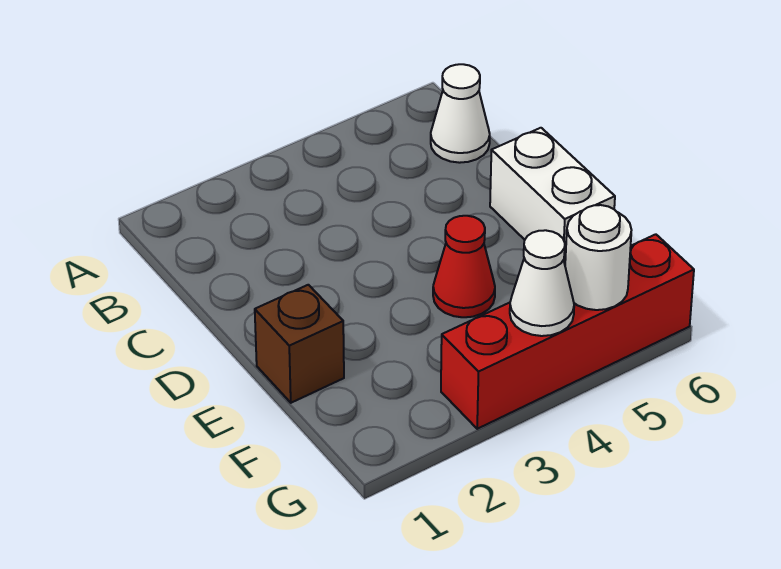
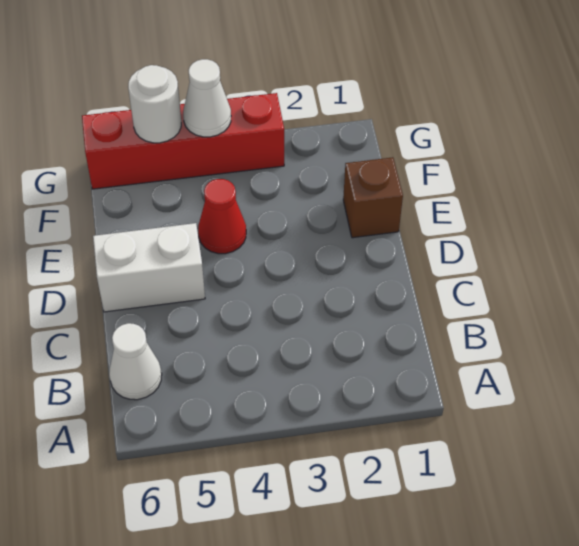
white 1x2 brick [490,128,615,264] -> white 1x2 brick turned to [93,223,205,312]

